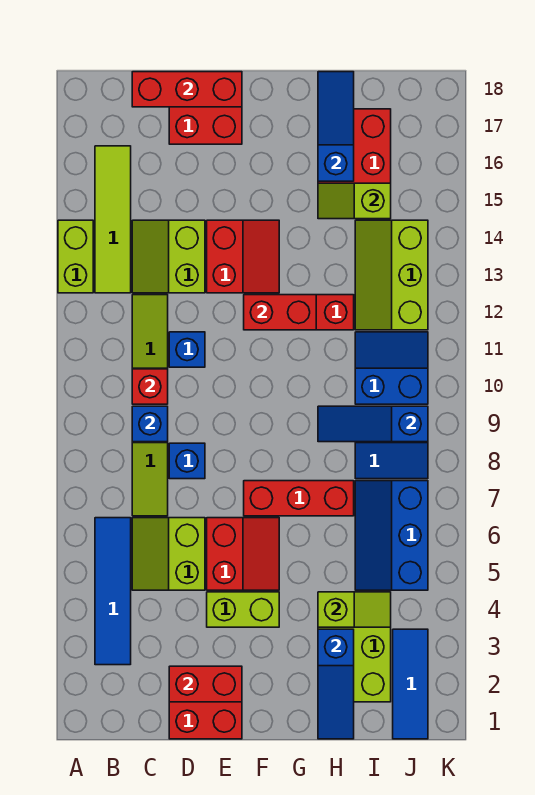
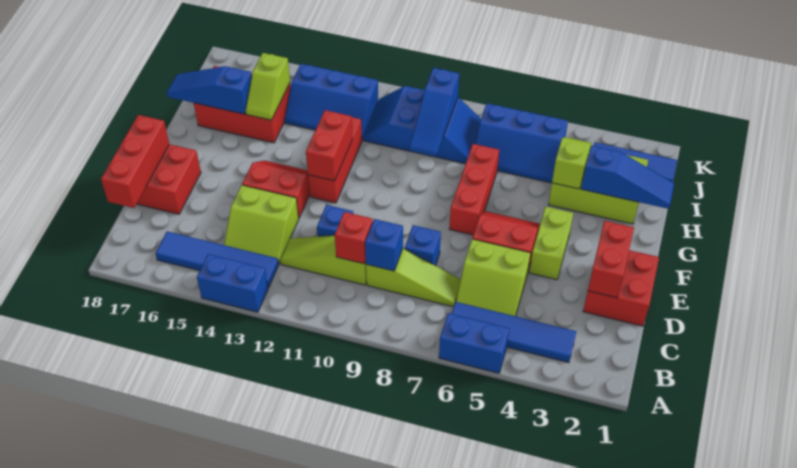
none -> blue 1x2 brick [439,313,509,373]
lime 1x2 brick [58,220,93,293] -> blue 1x2 brick [197,254,268,312]
lime 1x4 tile [95,146,131,293] -> blue 1x4 tile [155,231,279,288]
lime 2x3 slope [355,220,428,330] -> blue 2x3 slope [285,64,378,140]

